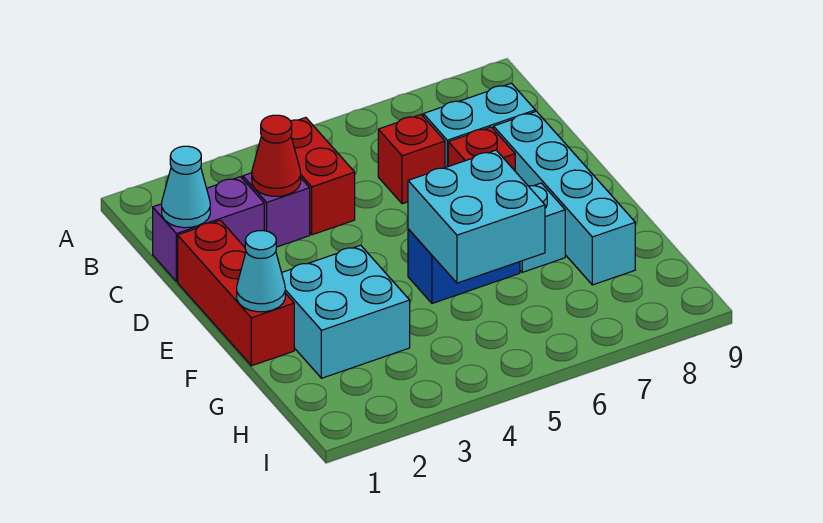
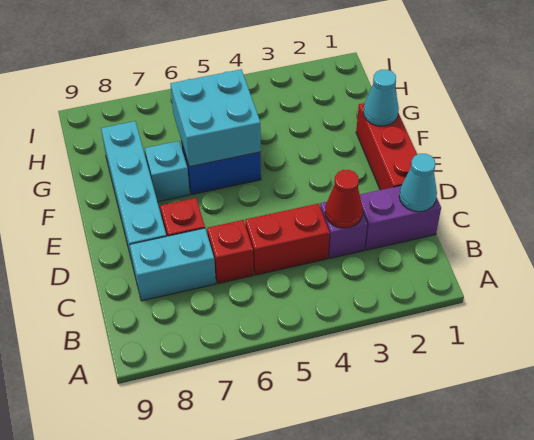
red 1x2 brick [291,117,355,235] -> red 1x2 brick turned to [245,204,330,275]
cyan 2x2 brick [282,245,410,378] -> none

